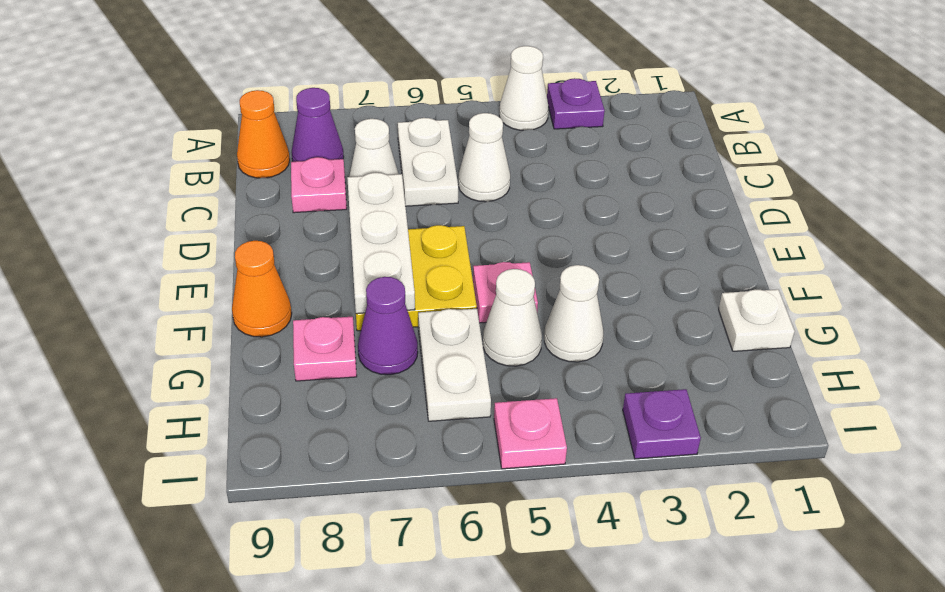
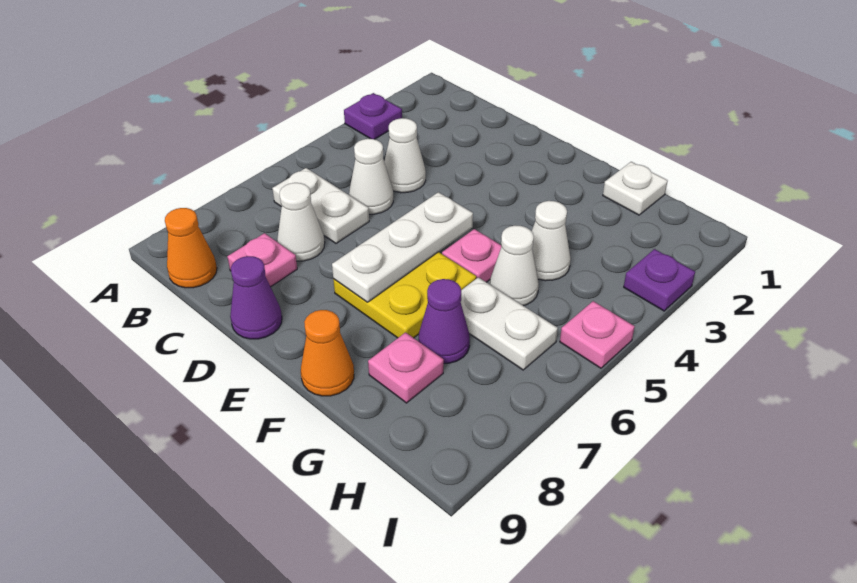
white 1x1 cone [499,46,548,130] -> white 1x1 cone moved to [384,118,426,193]
purple 1x1 cone [292,88,344,162] -> purple 1x1 cone moved to [230,256,282,339]
white 1x3 plate [347,173,415,314] -> white 1x3 plate turned to [332,192,473,302]

